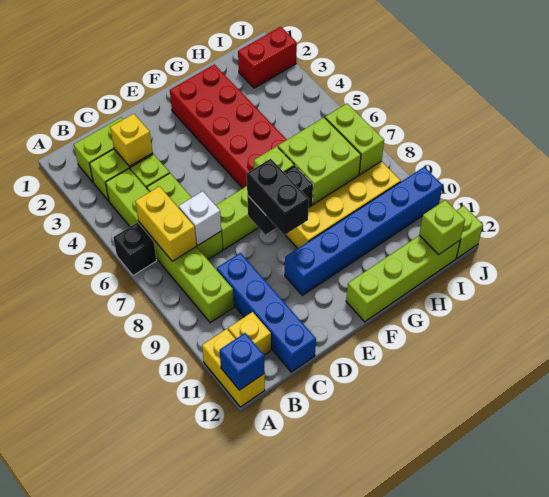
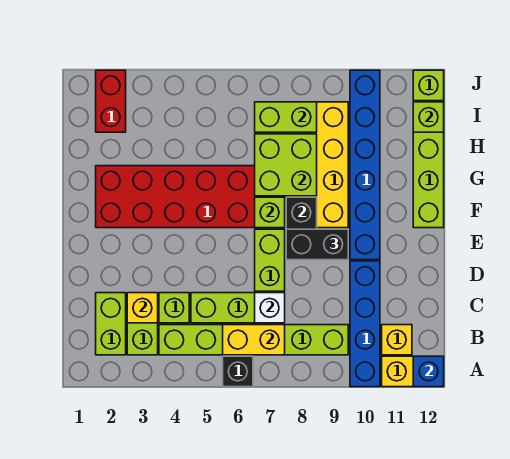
blue 1x4 brick [217,253,316,372] -> blue 1x4 brick turned to [350,261,380,387]

